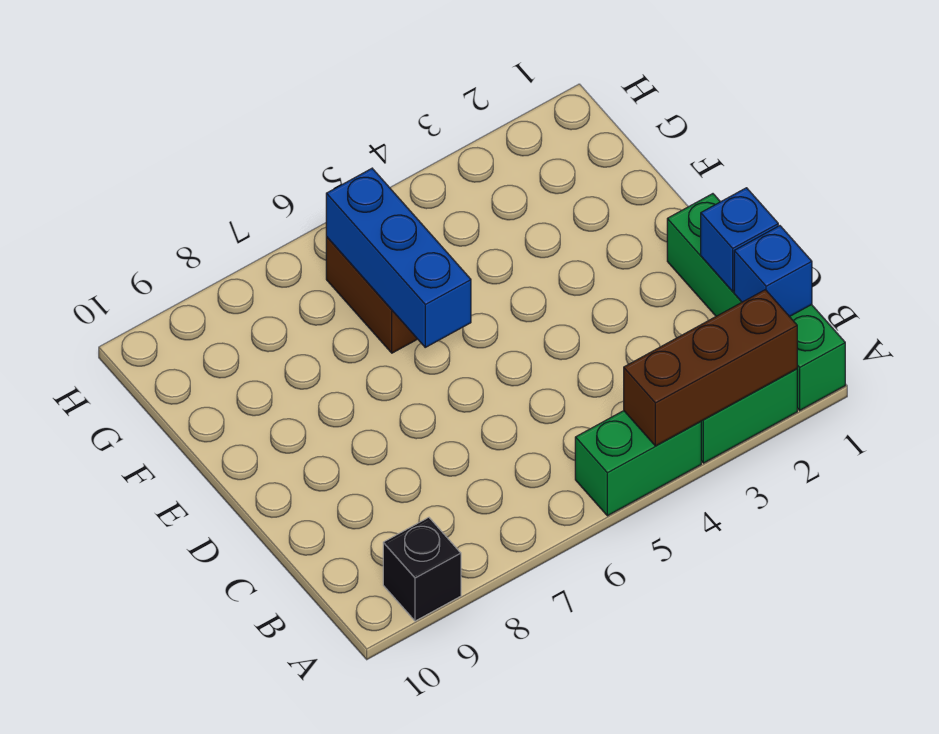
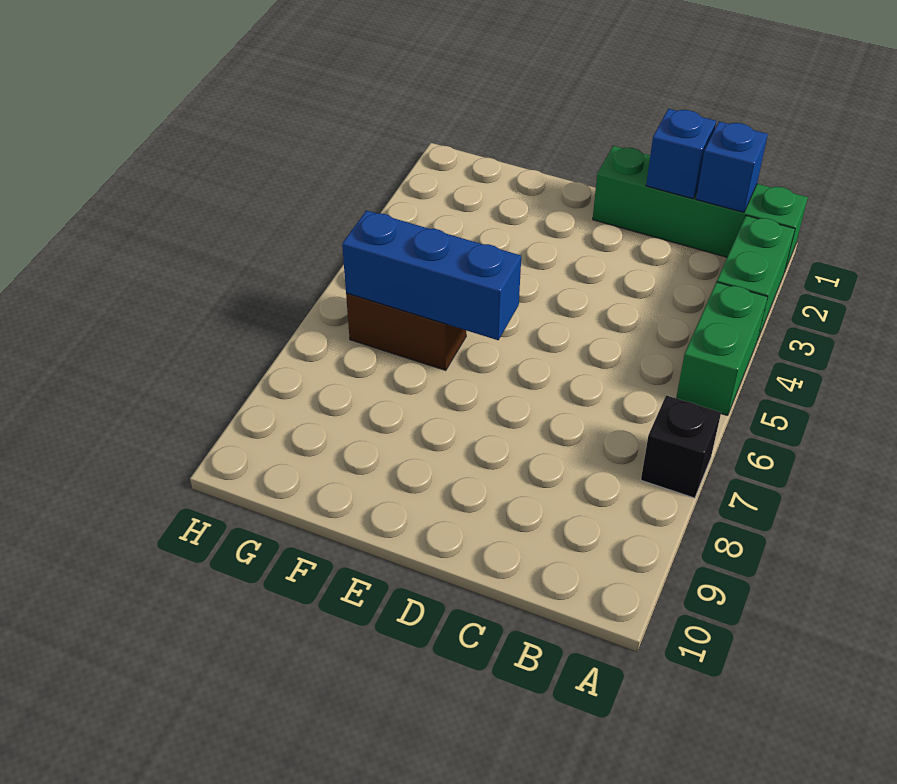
brown 1x3 brick [624,290,797,446] -> none
black 1x1 brick [383,517,461,621] -> black 1x1 brick moved to [641,395,721,498]

